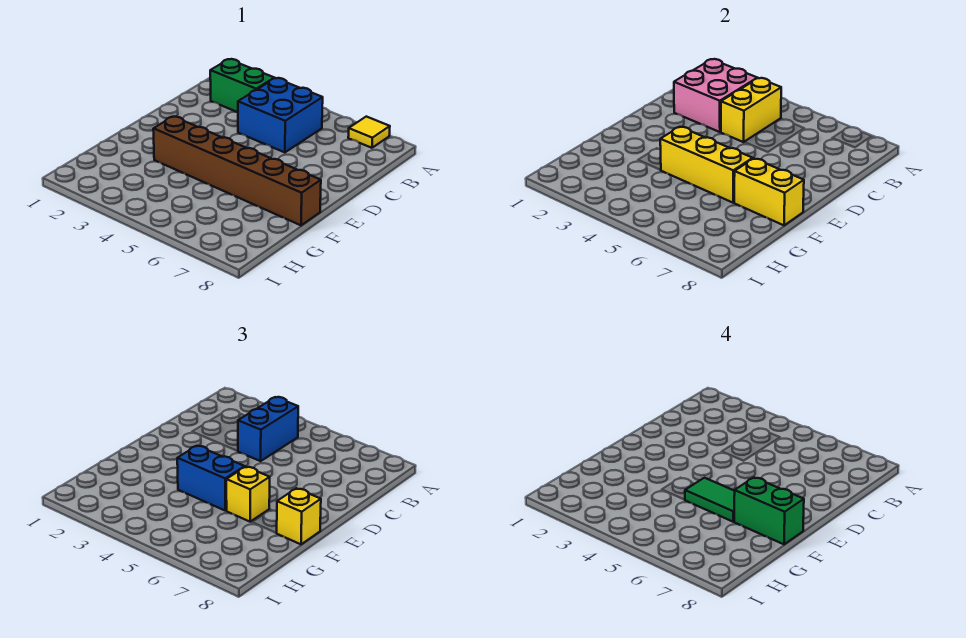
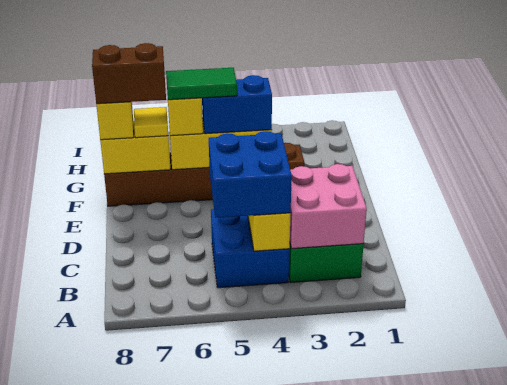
yellow 1x1 tile [348,117,390,148] -> yellow 1x1 tile moved to [134,107,168,138]
blue 1x2 brick [238,397,298,461] -> blue 2x2 brick [209,131,292,218]
green 1x2 brick [734,478,804,544] -> brown 1x2 brick [92,43,166,104]

